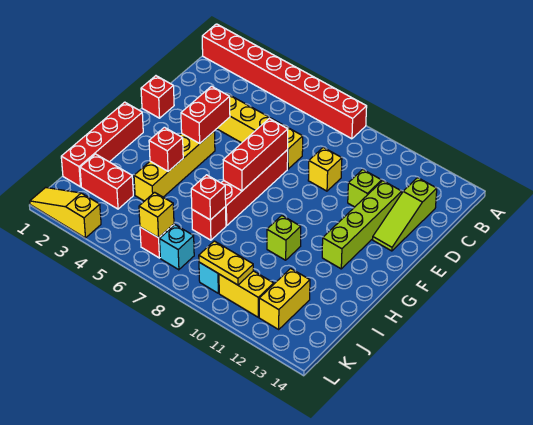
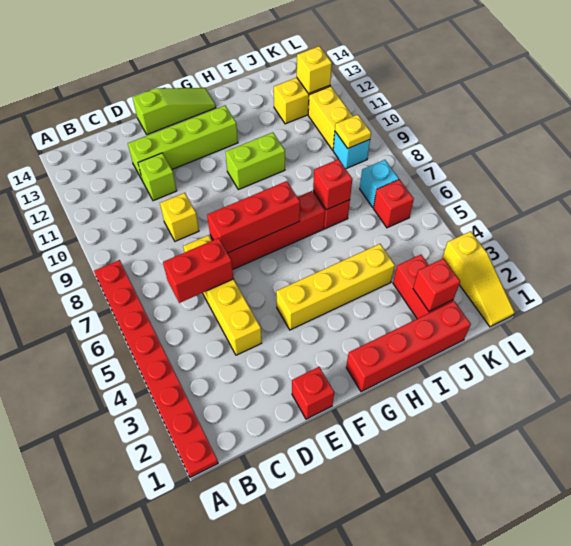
red 1x8 brick [202,24,367,139] -> red 1x8 plate [94,260,218,477]
lime 1x3 slope [373,178,437,251] -> lime 1x3 slope moved to [132,88,216,135]
red 1x2 brick [181,86,230,144] -> red 1x2 brick moved to [163,238,234,303]
red 1x1 brick [149,127,183,171] -> red 1x1 brick moved to [413,259,460,311]
lime 1x1 brick [267,216,301,260] -> lime 1x2 brick [225,132,285,190]
yellow 1x1 brick [139,192,174,238] -> yellow 1x1 brick moved to [297,46,332,94]
yellow 1x2 plate [199,241,253,285] -> yellow 1x1 plate [335,115,371,148]

